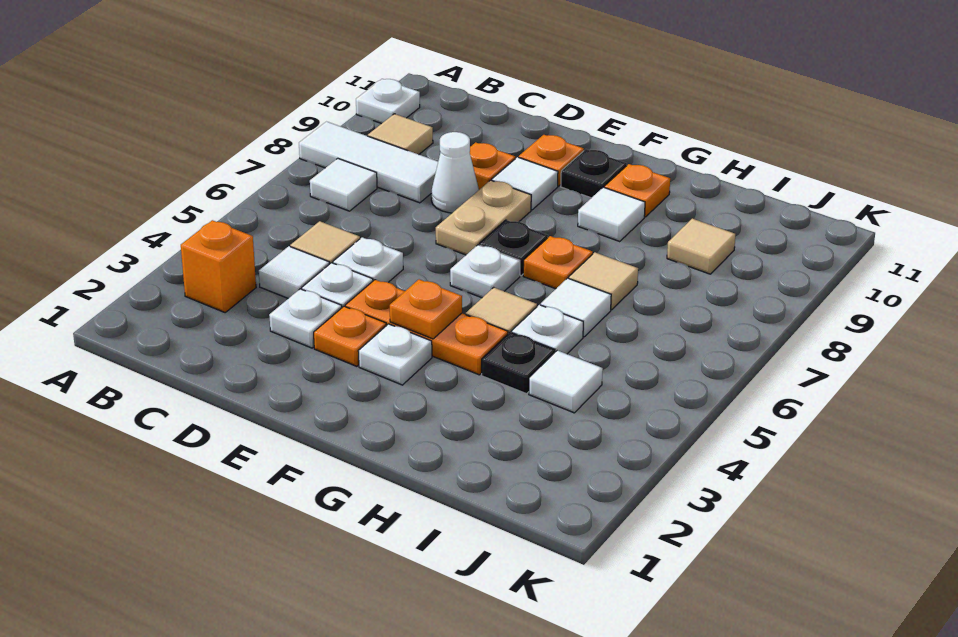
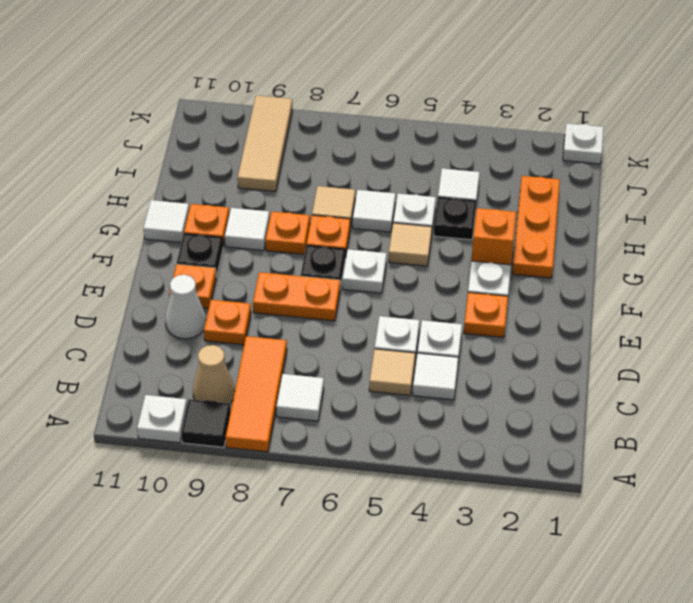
white 1x3 tile [299,122,438,203] -> orange 1x3 tile [226,336,287,452]
none -> black 1x1 tile [181,399,231,447]
orange 1x1 brick [181,220,256,312] -> orange 1x1 brick moved to [472,208,516,265]
tan 1x1 tile [368,114,433,154] -> tan 1x1 cone [193,345,235,403]
white 1x1 plate [269,289,342,348] -> white 1x1 plate moved to [563,124,604,164]
white 1x1 cone [431,132,479,213] -> white 1x1 cone moved to [166,275,206,339]
orange 1x3 plate [345,280,508,375] -> orange 1x3 plate moved to [512,176,560,278]
tan 1x2 plate [436,180,531,255] -> orange 1x2 plate [253,272,340,321]
white 1x1 tile [492,157,558,210] -> white 1x1 tile moved to [143,200,189,243]
orange 1x1 plate [390,279,462,339] -> orange 1x1 plate moved to [266,212,310,254]
tan 1x1 tile [667,219,735,274] -> tan 1x3 tile [238,96,292,192]

